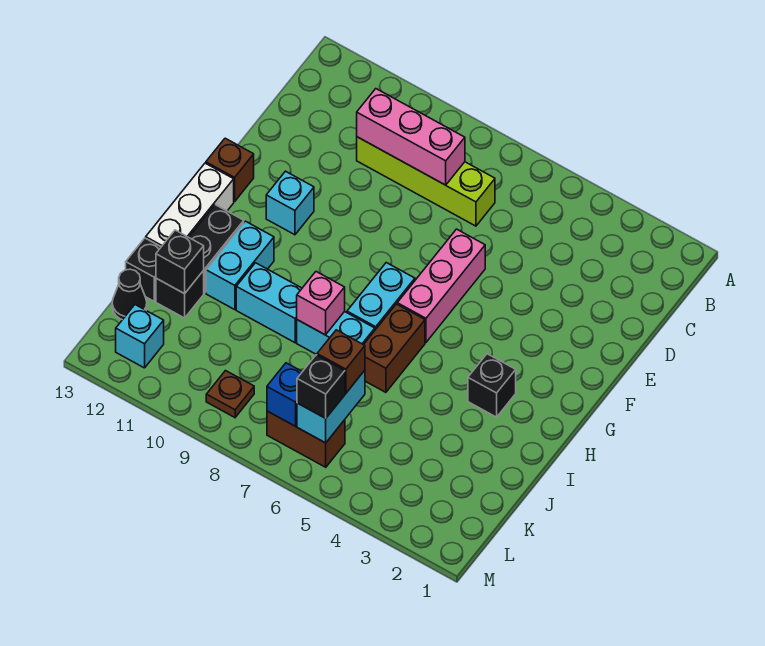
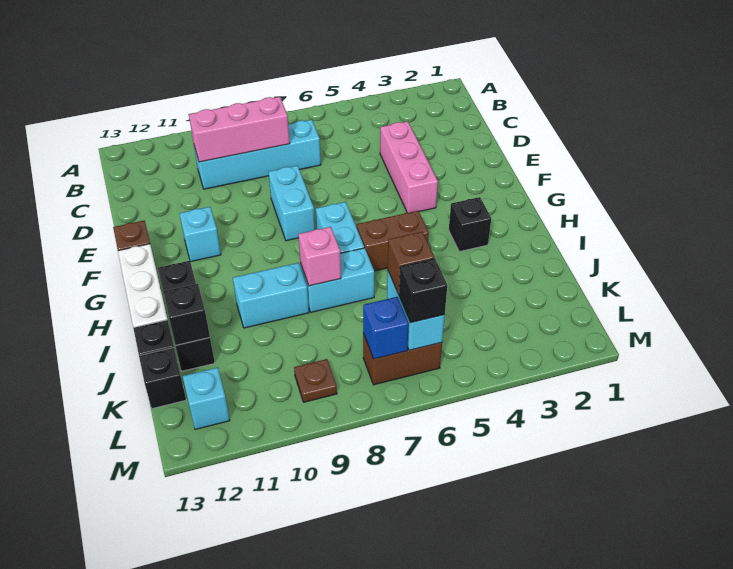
lime 1x4 brick [357,137,495,226] -> cyan 1x4 brick [194,120,321,189]
pink 1x3 brick [397,229,485,342] -> pink 1x3 brick moved to [380,121,438,213]
brown 1x2 brick [364,304,425,392] -> brown 1x2 brick turned to [357,211,429,271]
cyan 1x2 brick [206,221,274,310] -> cyan 1x2 brick moved to [269,166,315,241]
black 1x1 cone [112,269,147,320] -> black 1x1 brick [139,348,186,409]

